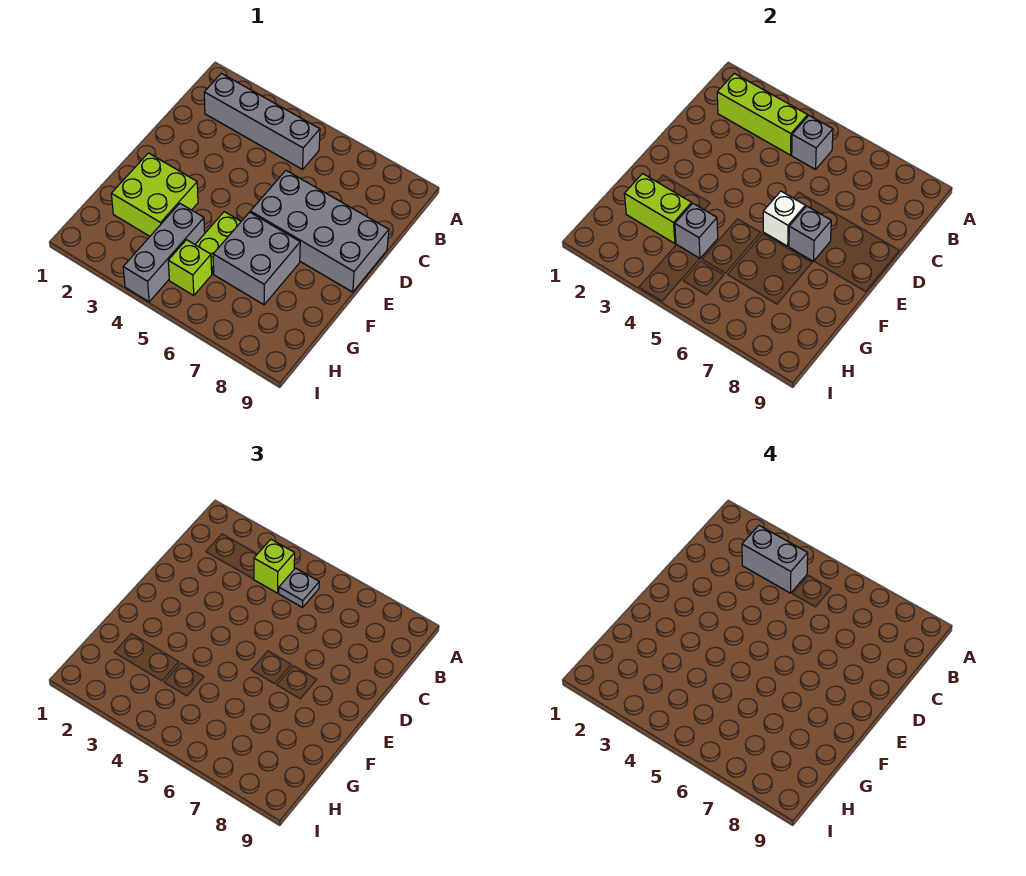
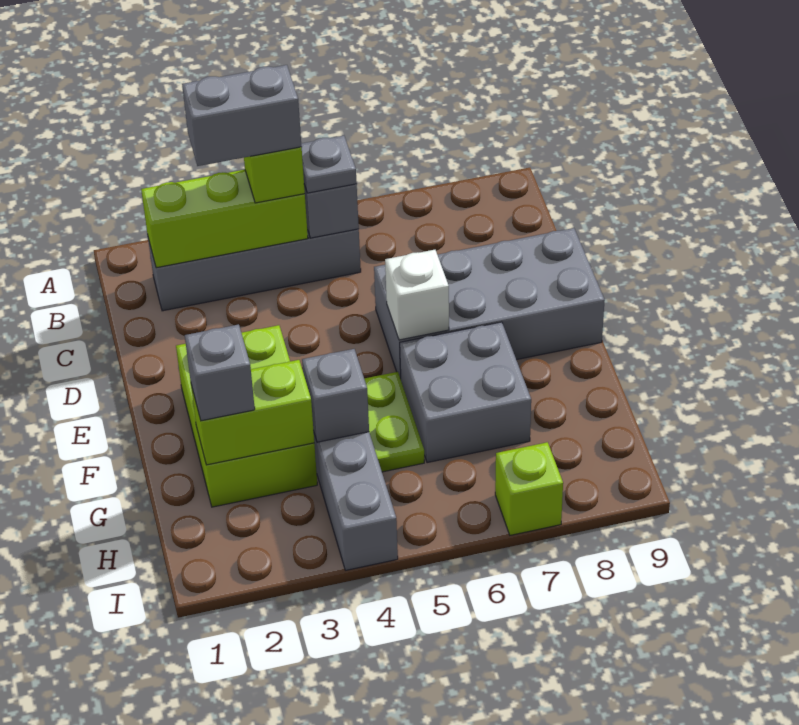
grey 1x1 brick [789,206,831,261] -> grey 1x1 brick moved to [185,324,255,421]
lime 2x2 brick [111,153,198,236] -> lime 2x3 brick [176,325,317,507]
lime 1x1 brick [168,240,212,295] -> lime 1x1 brick moved to [495,442,563,535]

